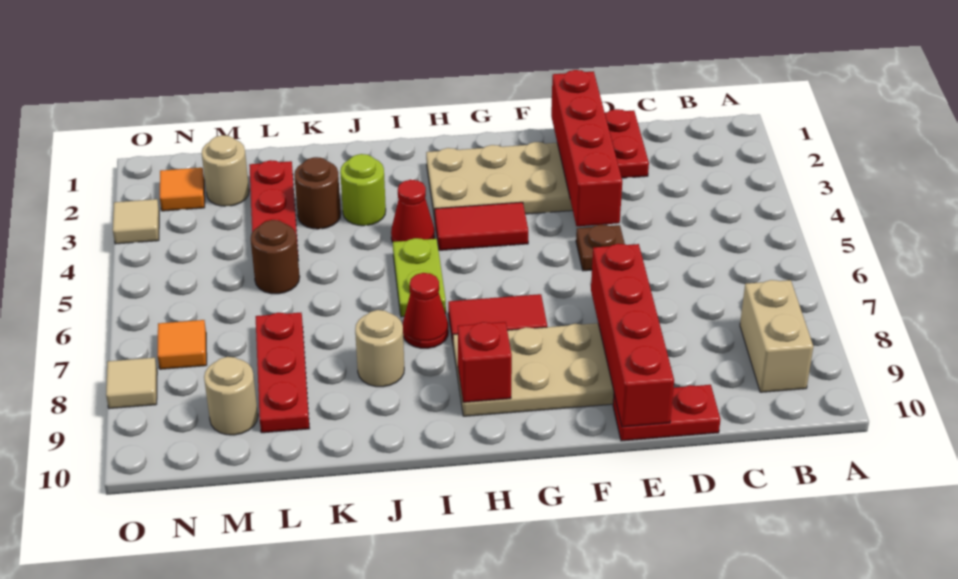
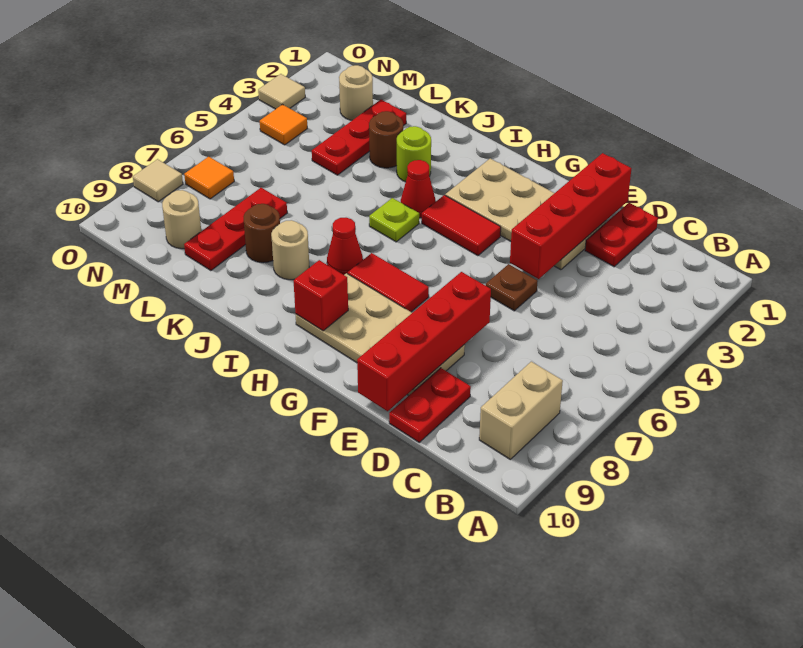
red 1x2 plate [613,385,720,441] -> red 1x2 plate turned to [389,368,471,442]
lime 1x2 plate [393,238,446,317] -> lime 1x1 plate [369,198,419,242]
brown 1x1 round brick [251,220,300,294] -> brown 1x1 round brick moved to [244,204,280,263]
orange 1x1 tile [160,168,205,211] -> orange 1x1 tile moved to [260,104,307,145]

